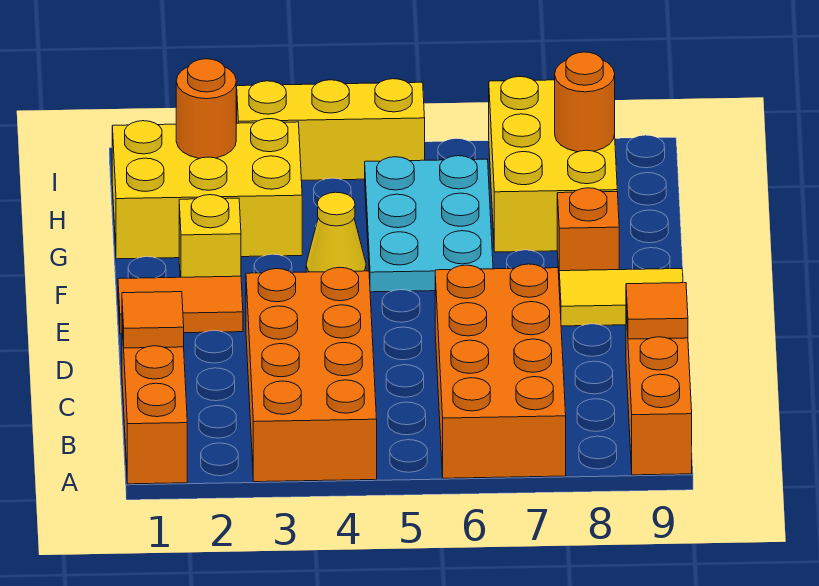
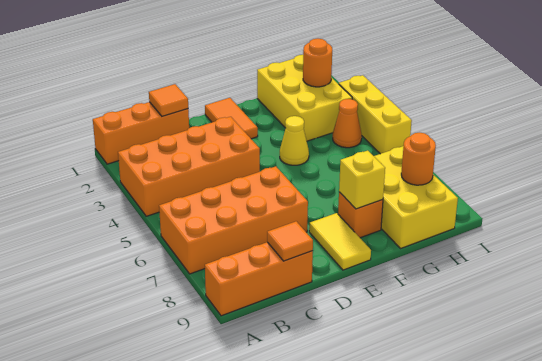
yellow 1x1 brick [179,195,241,277] -> yellow 1x1 brick moved to [339,151,385,209]
cyan 2x3 plate [365,156,493,292] -> none
yellow 2x3 brick [489,77,617,252] -> yellow 2x3 brick turned to [374,146,458,249]
none -> orange 1x1 cone [333,99,362,148]

